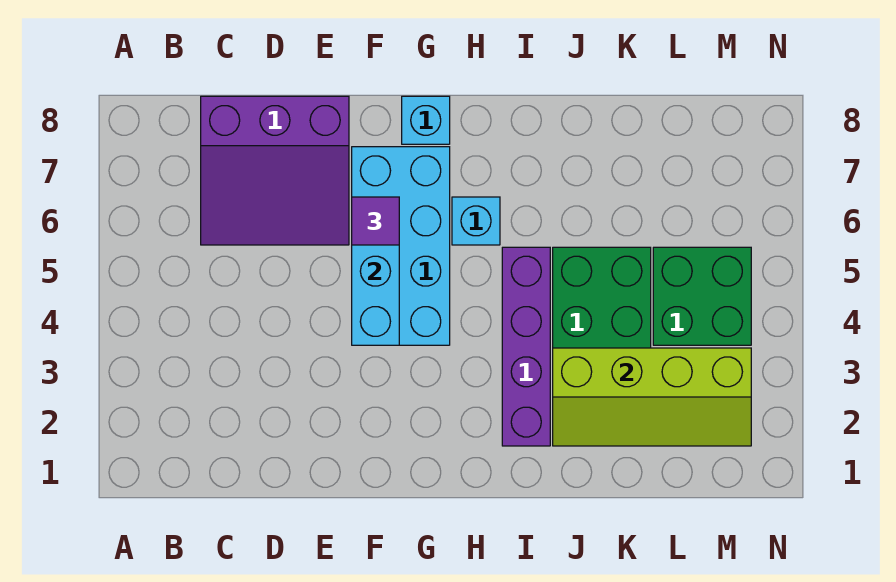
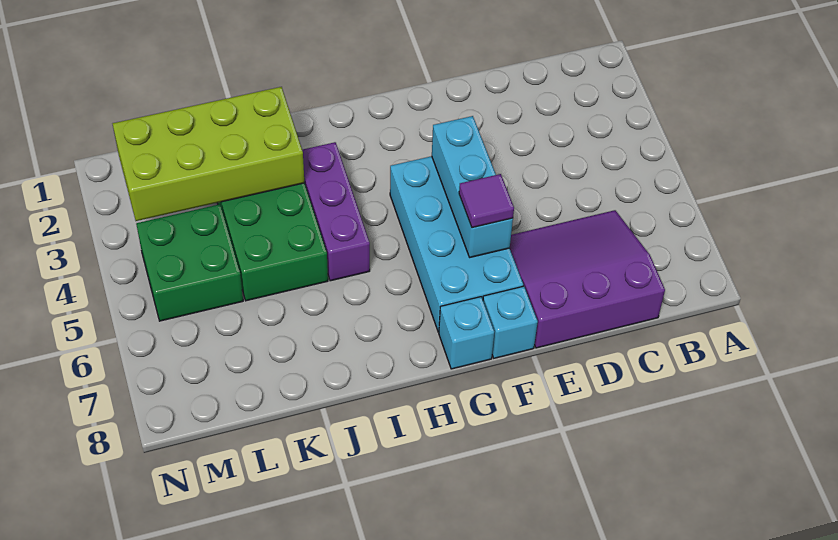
cyan 1x1 brick [452,197,500,245] -> cyan 1x1 brick moved to [483,286,538,358]
purple 1x4 brick [502,247,550,446] -> purple 1x3 brick [302,142,370,281]
lime 2x4 slope [553,348,751,446] -> lime 2x4 brick [113,87,304,221]

